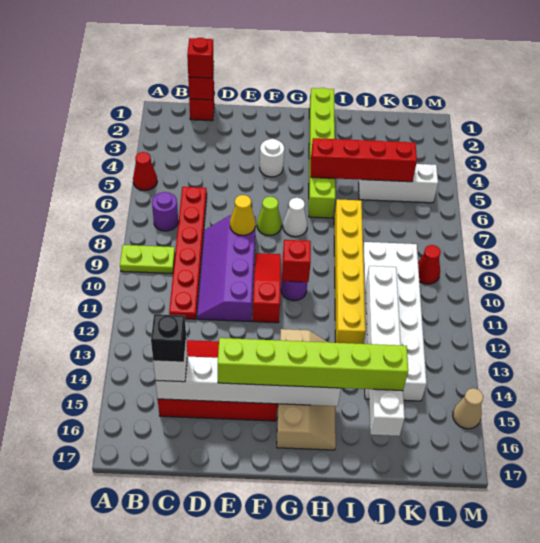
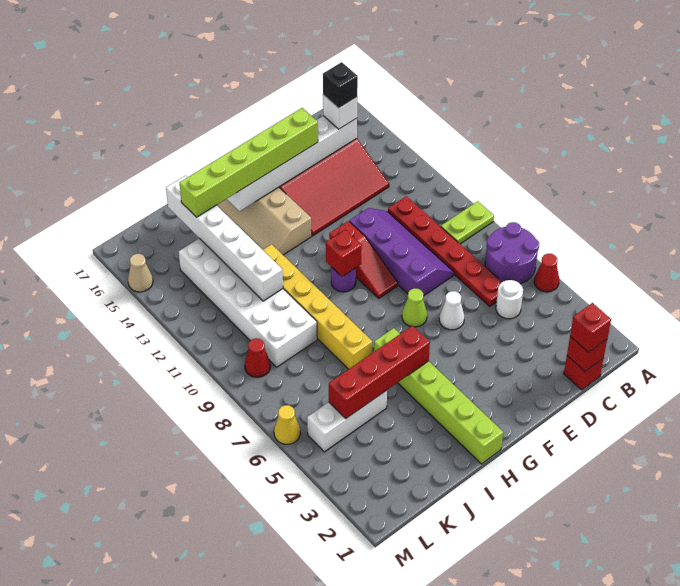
purple 1x1 round brick [152,192,178,231] -> purple 2x2 round brick [485,222,539,284]
yellow 1x1 cone [230,195,255,235] -> yellow 1x1 cone moved to [274,405,300,444]
white 1x1 round brick [260,139,284,177] -> white 1x1 round brick moved to [496,280,523,319]
white 1x1 cone [283,198,307,237] -> white 1x1 cone moved to [439,291,464,330]

